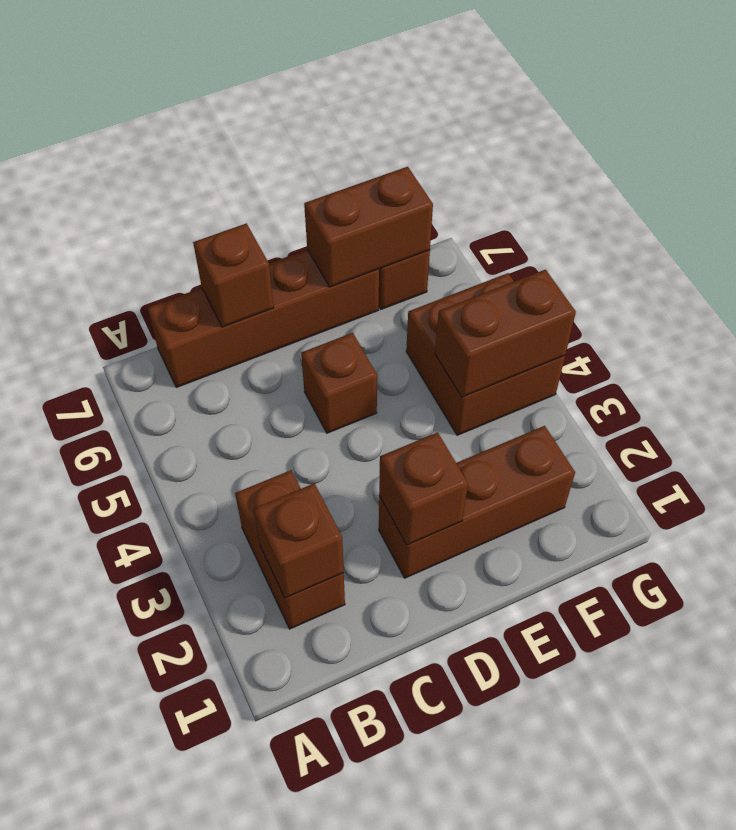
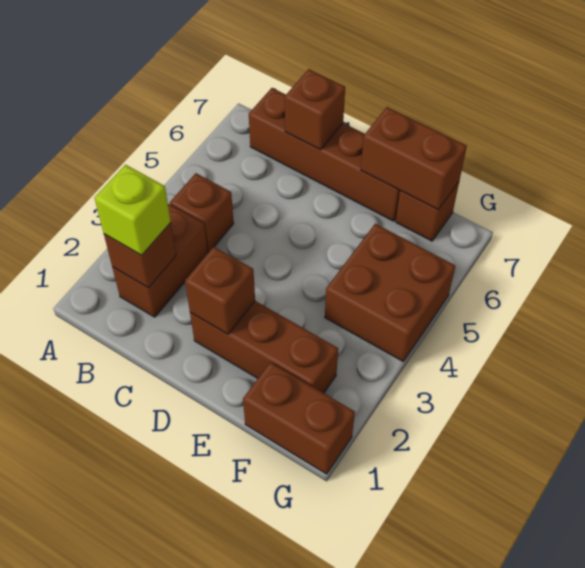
none -> lime 1x1 brick [94,165,171,255]
brown 1x1 brick [301,333,377,433] -> brown 1x1 brick moved to [170,173,234,252]
brown 1x2 brick [435,270,576,397] -> brown 1x2 brick moved to [243,362,355,474]

